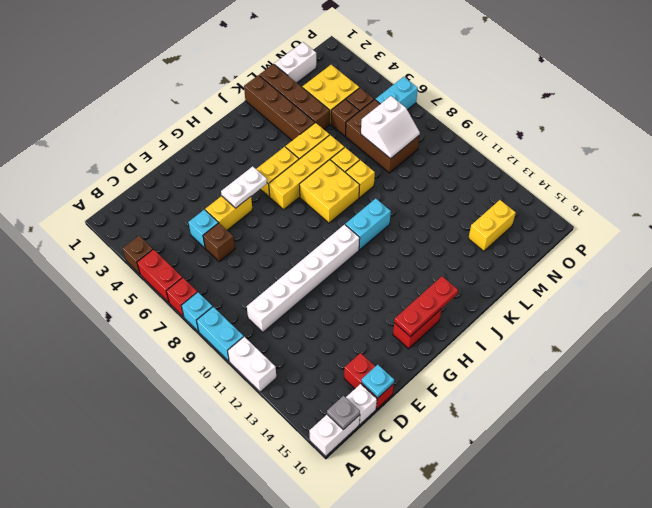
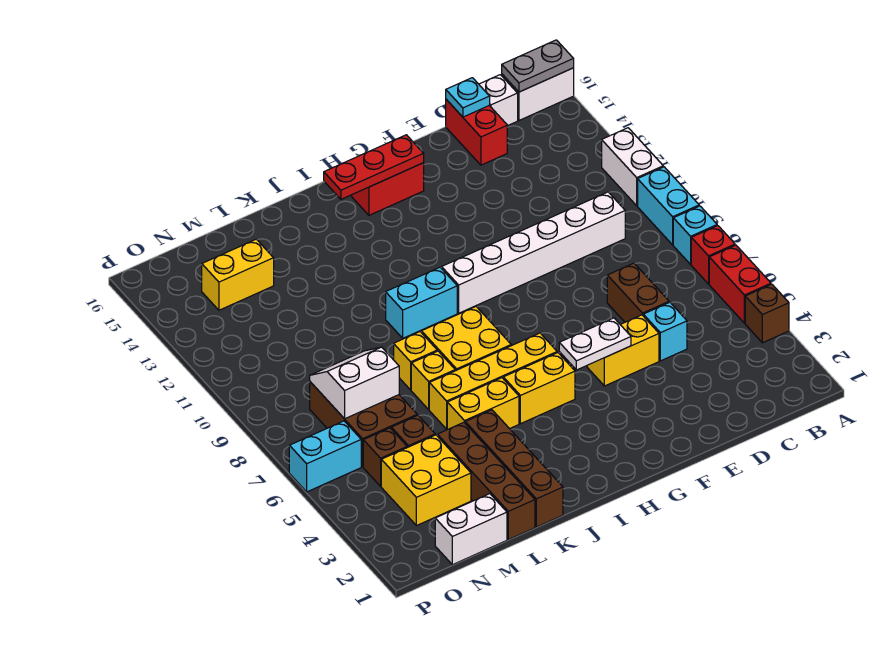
grey 1x1 plate [327,396,360,430] -> grey 1x2 plate [502,40,574,92]
brown 1x1 brick [203,223,235,261] -> brown 1x2 brick [607,263,669,322]

